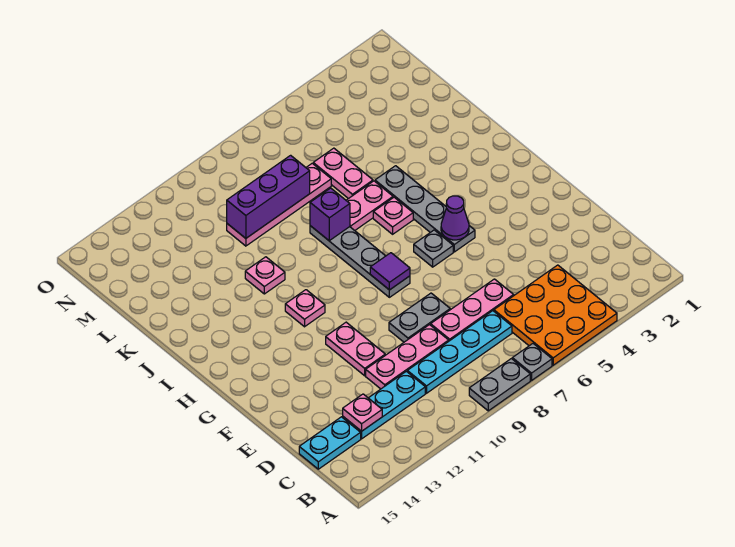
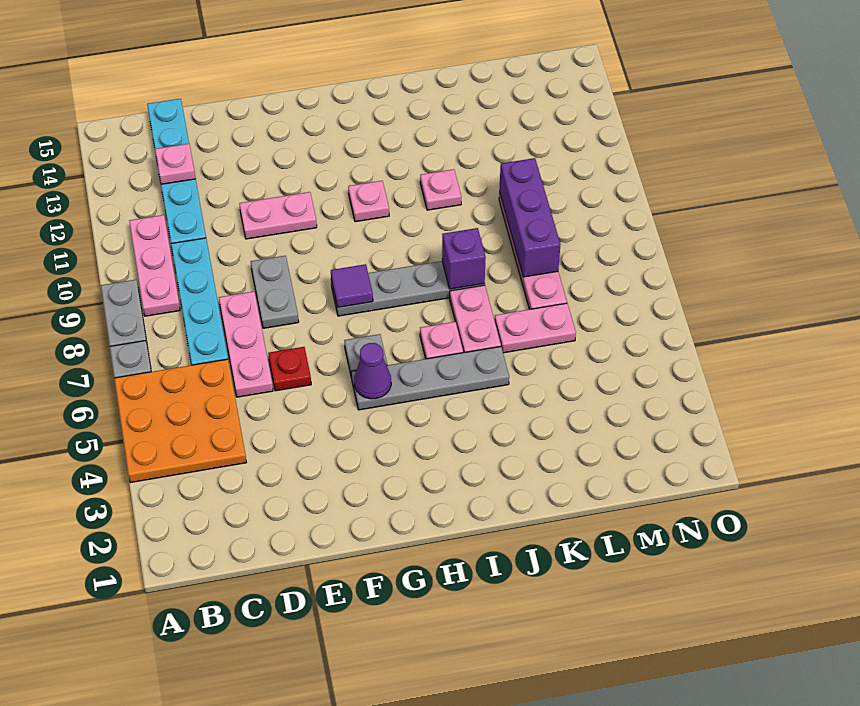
pink 1x3 plate [366,325,449,389] -> pink 1x3 plate moved to [129,215,180,316]
none -> red 1x1 plate [268,347,311,391]

